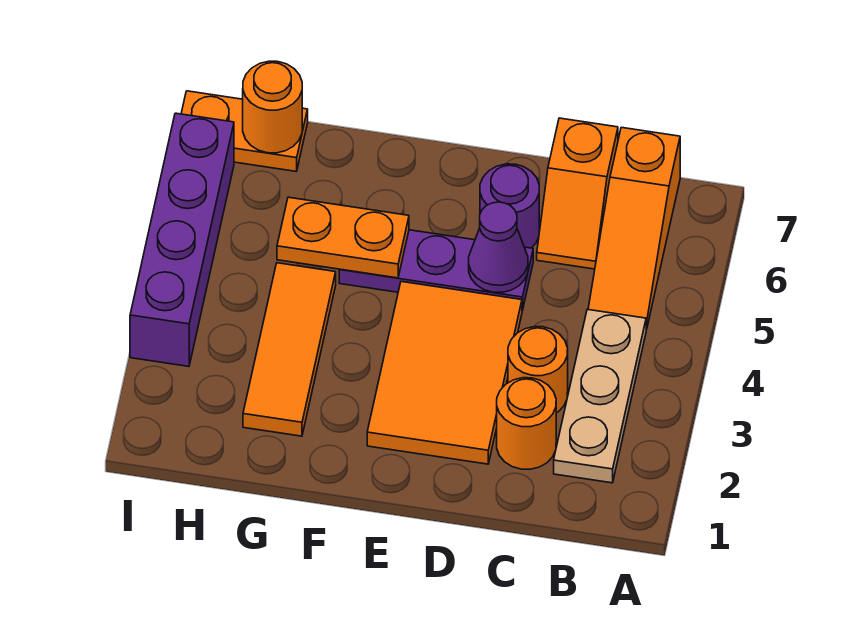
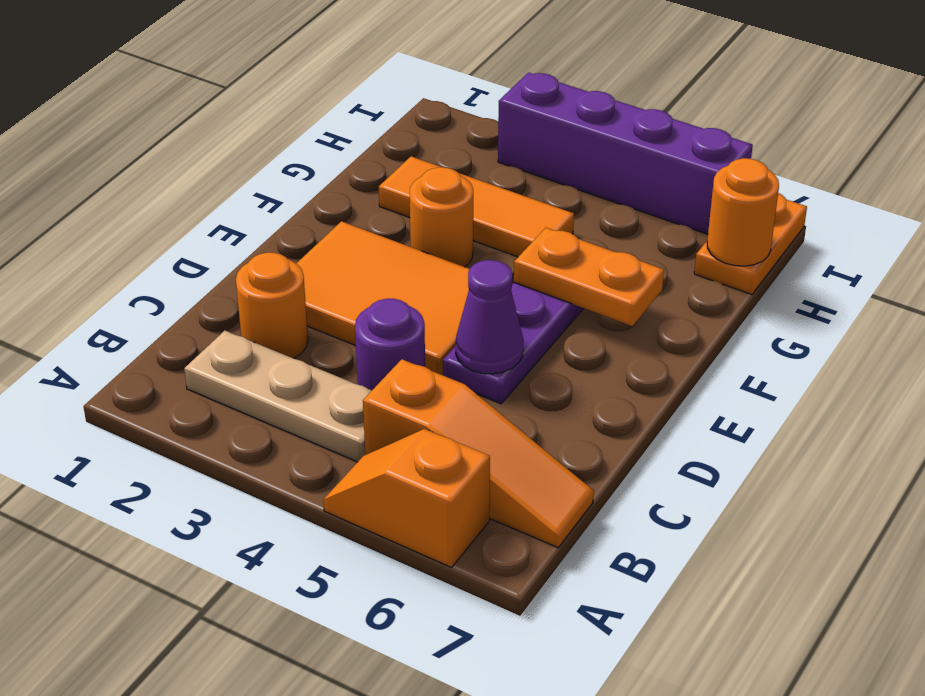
orange 1x3 slope [588,127,680,329] -> orange 1x3 slope turned to [363,359,594,548]
orange 1x1 round brick [508,327,568,413] -> orange 1x1 round brick moved to [410,167,473,267]
orange 1x2 slope [537,118,618,269] -> orange 1x2 slope moved to [323,429,490,568]
purple 1x1 round brick [480,164,539,248] -> purple 1x1 round brick moved to [355,299,425,390]
orange 1x2 plate [277,197,409,278] -> orange 1x2 plate turned to [514,228,664,326]

